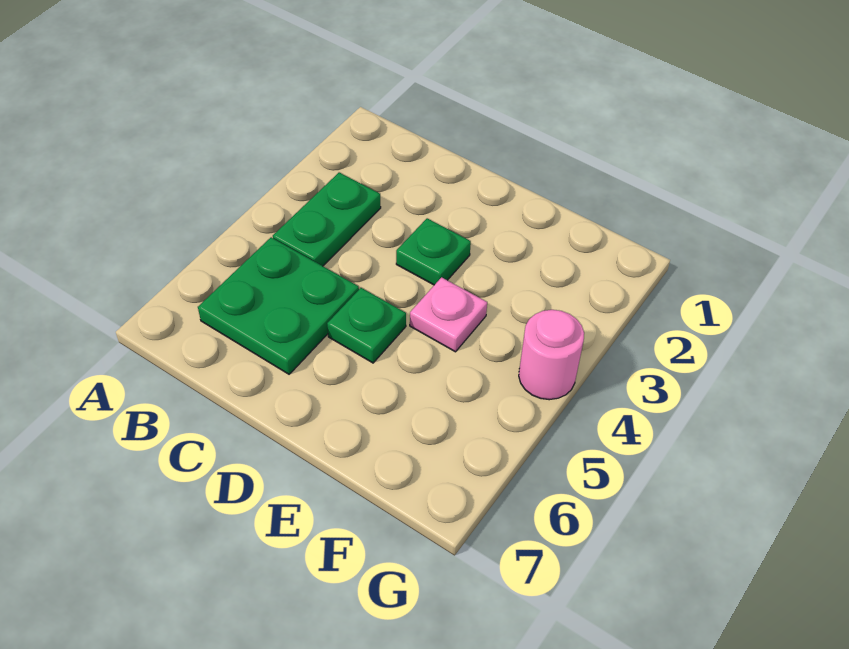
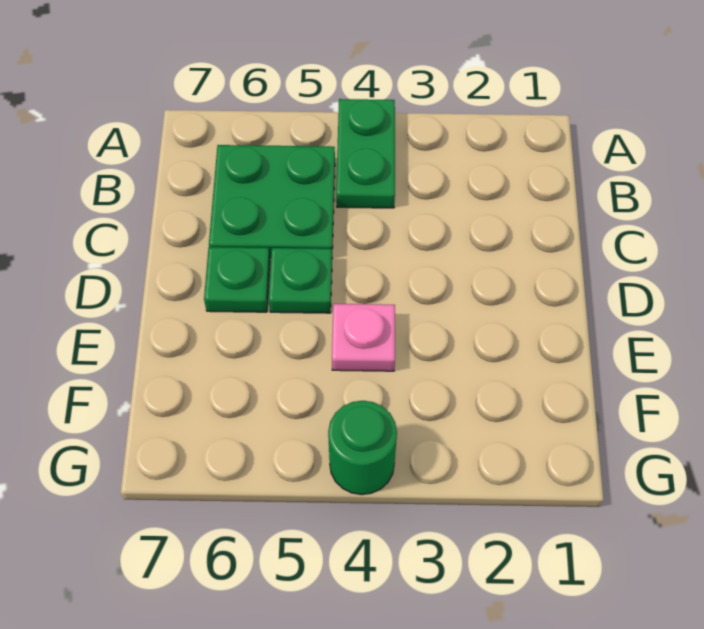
green 1x2 plate [273,172,381,266] -> green 1x2 plate turned to [336,99,395,208]
green 1x1 plate [396,218,471,285] -> green 1x1 plate moved to [204,247,270,312]
pink 1x1 round brick [519,310,584,400] -> green 1x1 round brick [328,401,397,495]

